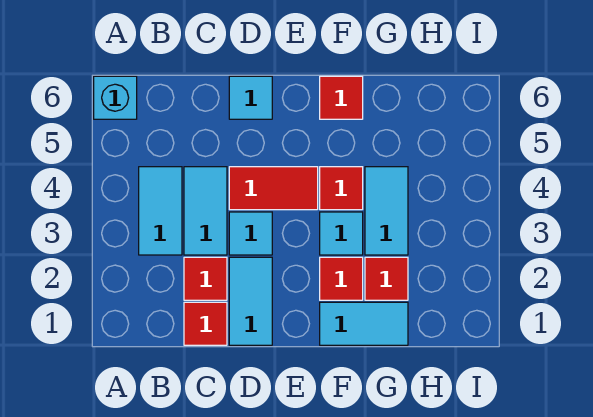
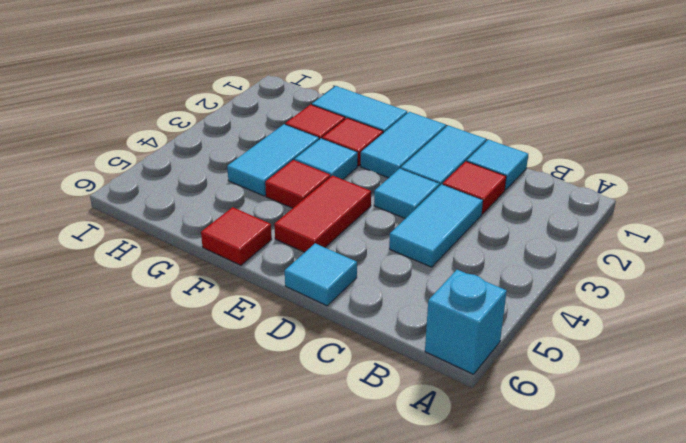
cyan 1x2 tile [139,167,182,255] -> cyan 1x2 tile moved to [361,112,446,178]
red 1x1 tile [184,302,227,345] -> cyan 1x1 tile [467,140,528,190]
red 1x2 tile [229,167,318,210] -> red 1x2 tile turned to [274,176,371,252]

